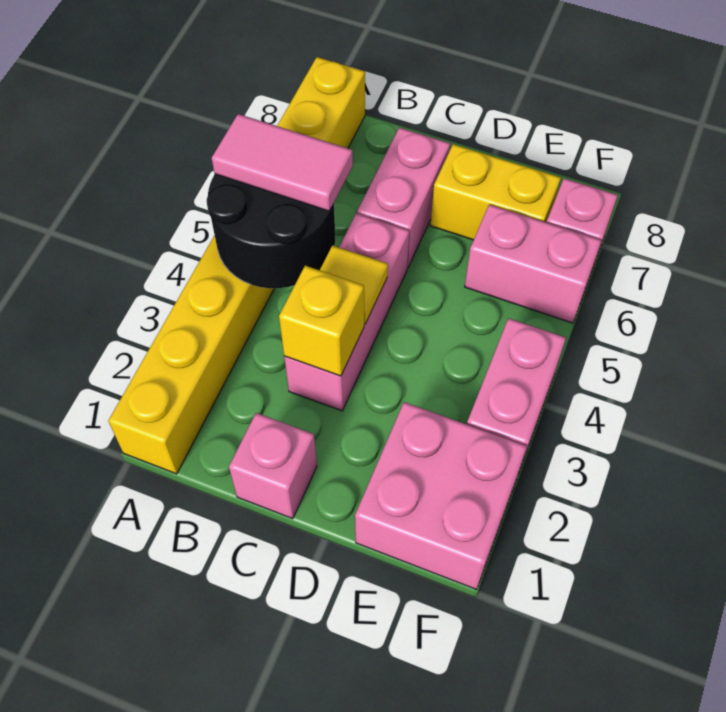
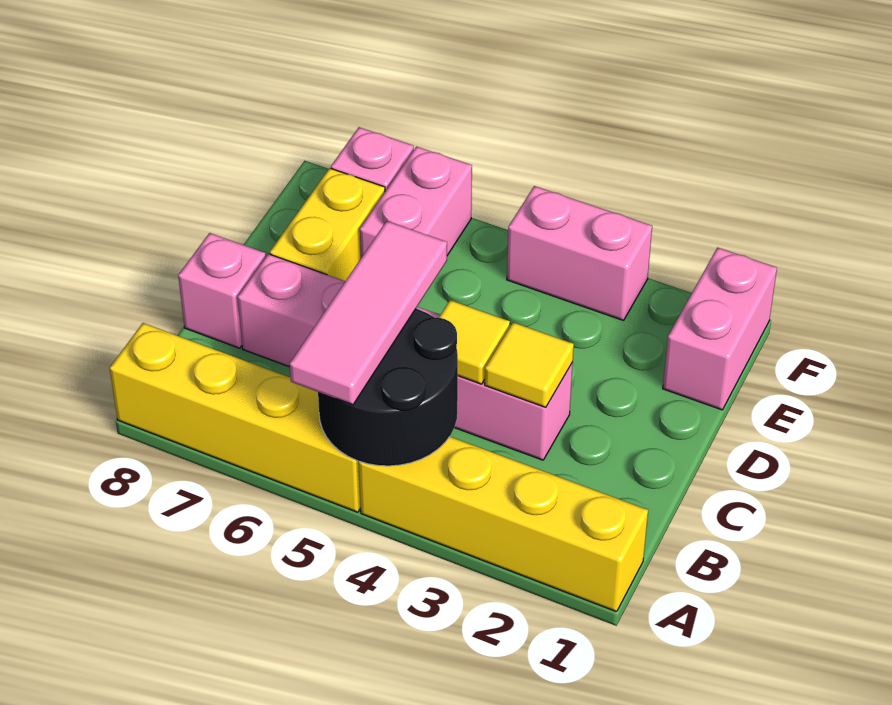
pink 1x2 tile [212,114,353,211] -> pink 1x3 tile [290,221,447,405]
pink 1x1 brick [229,413,317,519] -> pink 1x1 brick moved to [178,233,266,348]
yellow 1x1 brick [279,266,364,376] -> yellow 1x1 tile [485,322,574,407]
pink 2x2 brick [355,402,527,589] -> pink 1x2 brick [663,248,777,410]

